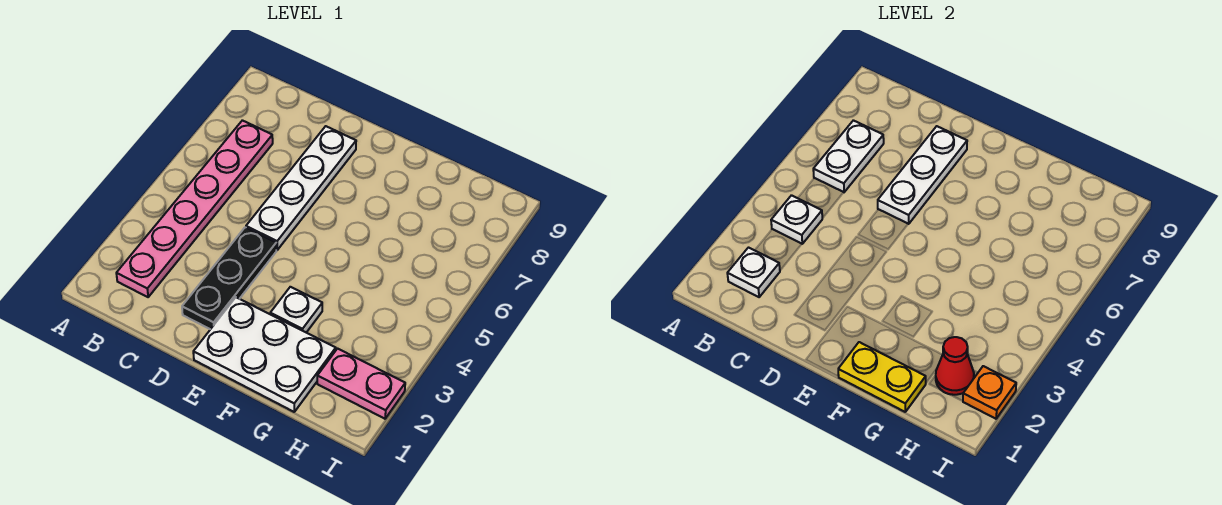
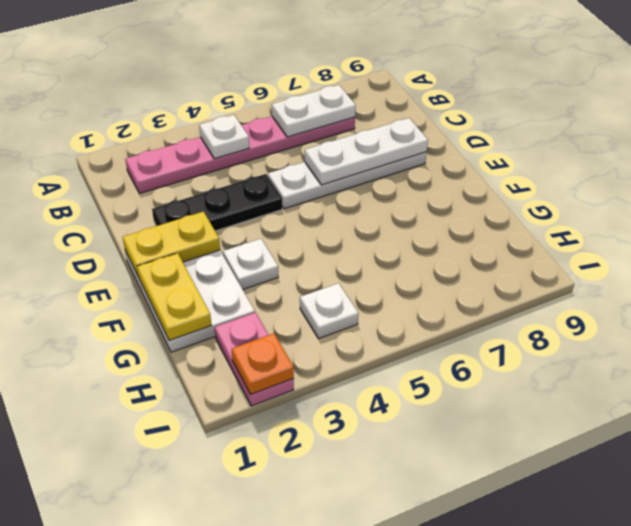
white 1x1 plate [727,248,780,297] -> white 1x1 plate moved to [300,283,359,338]
none -> yellow 1x2 plate [123,212,220,277]
red 1x1 cone [936,337,974,395] -> none

